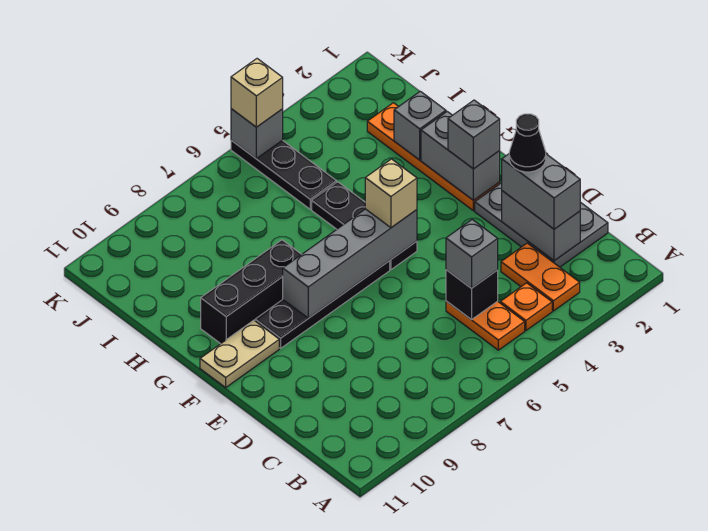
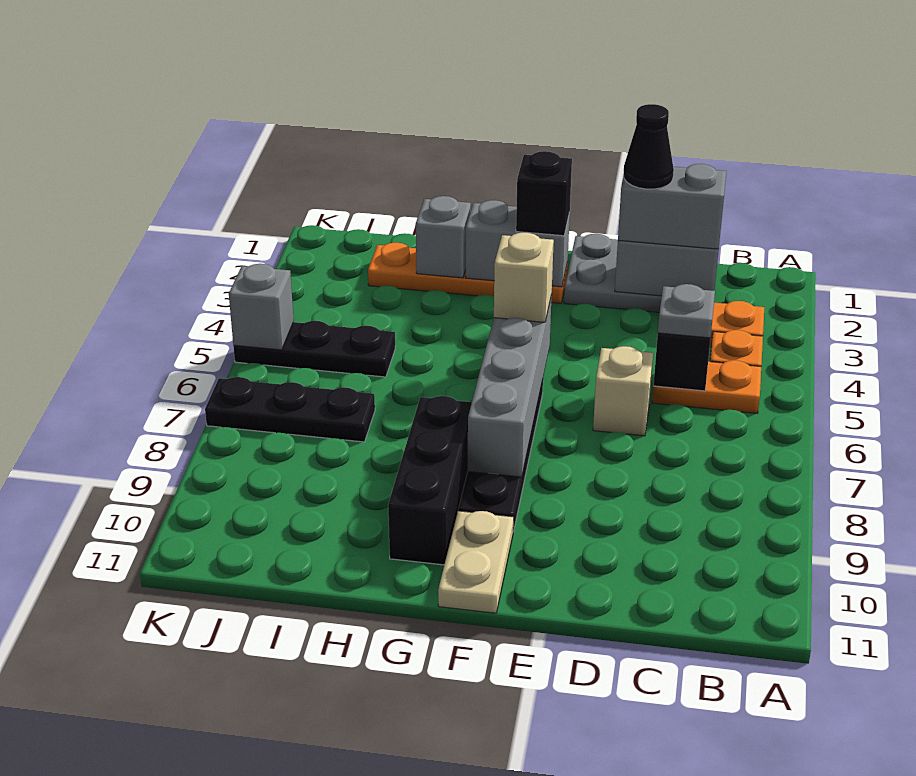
grey 1x1 brick [446,220,498,288] -> grey 1x1 plate [658,284,715,338]
grey 1x1 brick [448,100,500,169] -> black 1x1 brick [516,151,572,236]
black 1x3 plate [312,182,417,270] -> black 1x3 plate moved to [205,377,375,442]
tan 1x1 brick [231,59,283,127] -> tan 1x1 brick moved to [593,346,653,436]

